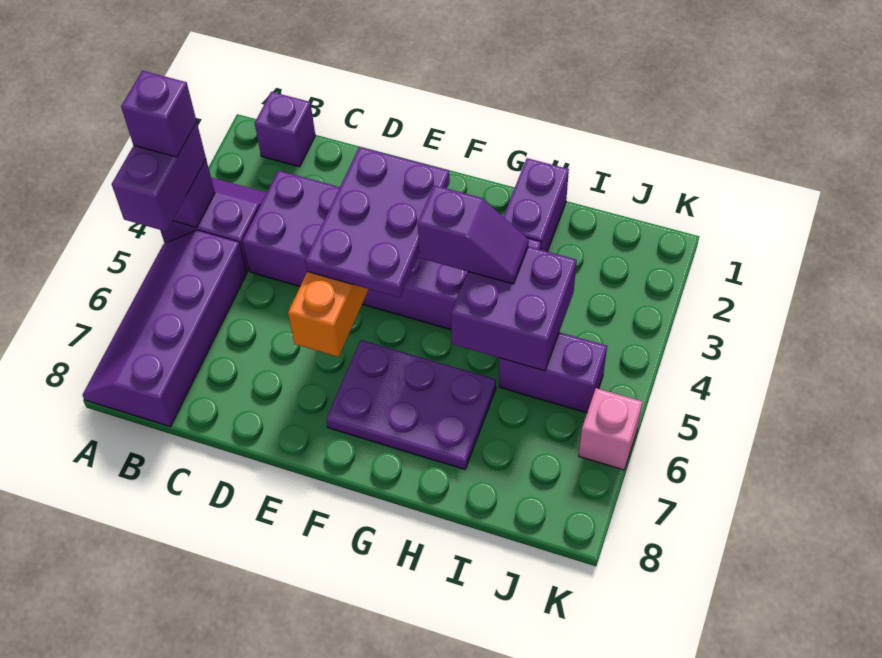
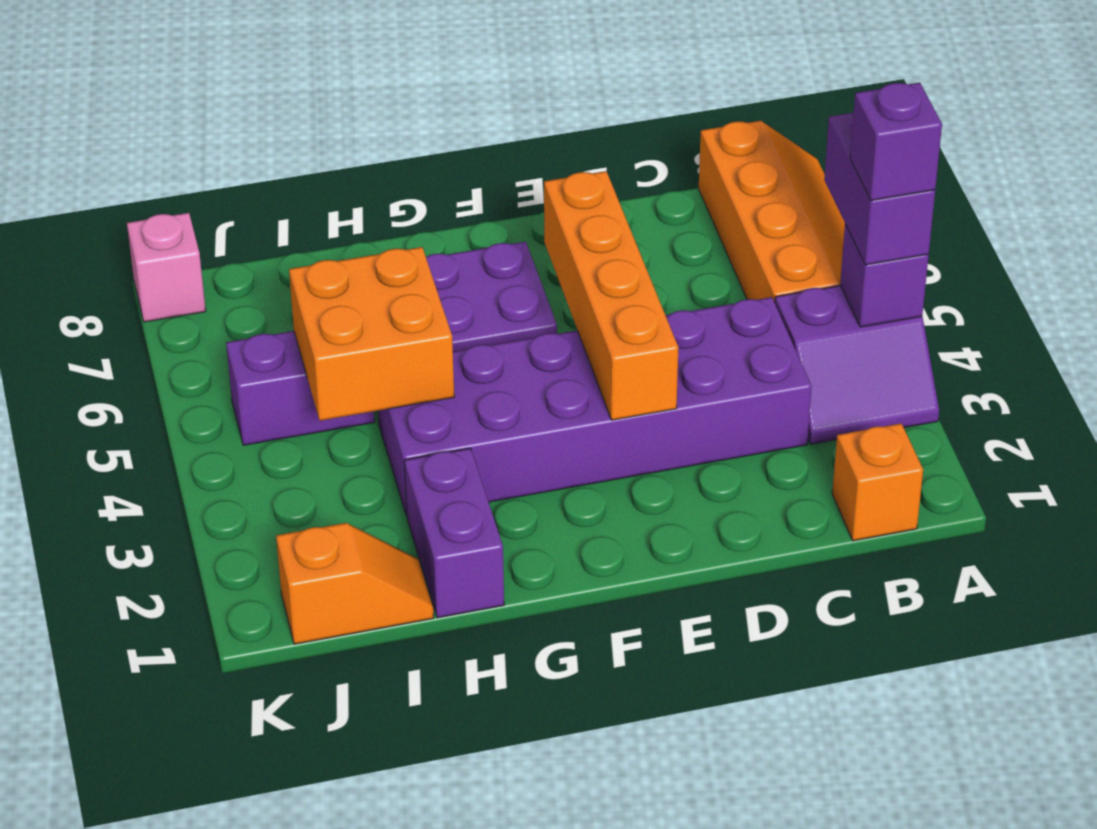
purple 2x4 slope [82,230,247,427] -> orange 2x4 slope [699,121,845,302]
purple 1x1 brick [255,92,315,167] -> orange 1x1 brick [832,423,923,541]
purple 2x3 plate [305,147,450,298] -> none
purple 1x2 slope [417,185,529,284] -> none
purple 2x2 brick [451,246,577,371] -> orange 2x2 brick [289,247,454,421]
none -> orange 1x2 slope [276,523,434,644]
pink 1x1 brick [579,388,642,470] -> pink 1x1 brick moved to [127,213,206,322]

